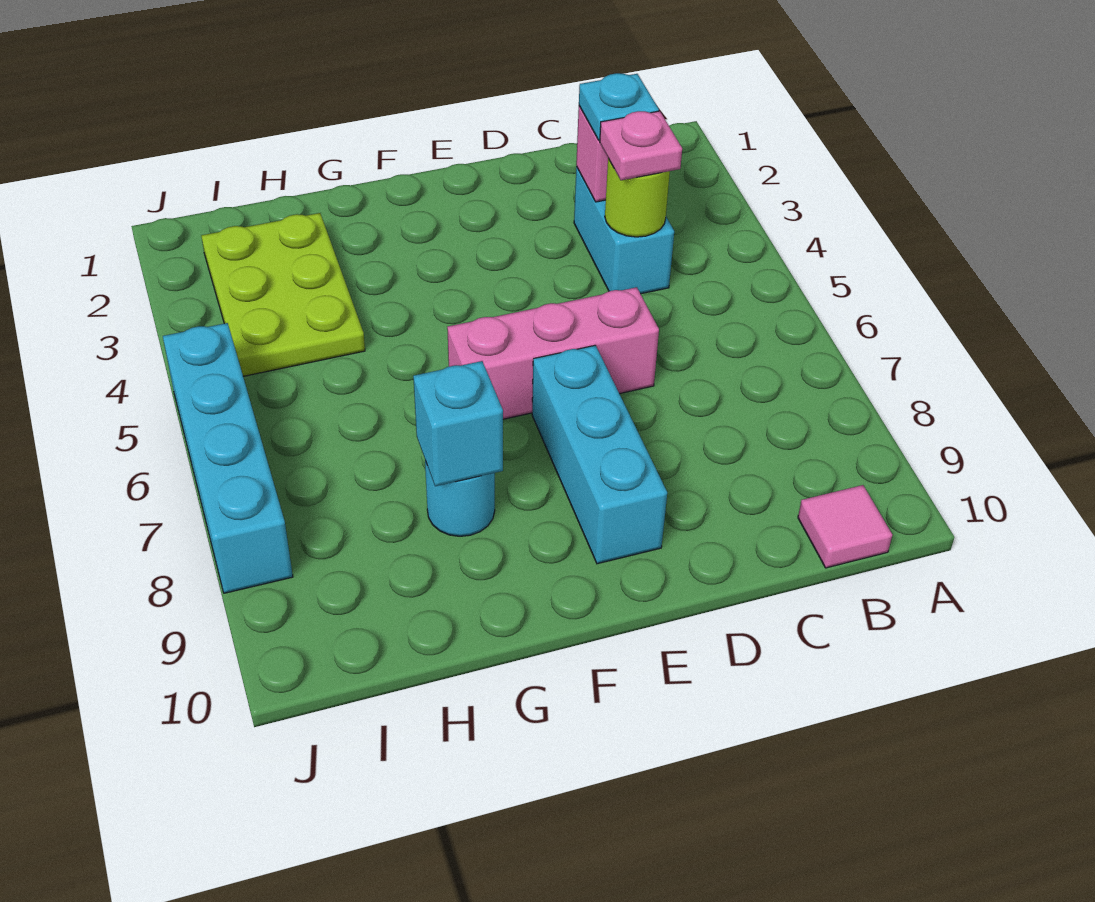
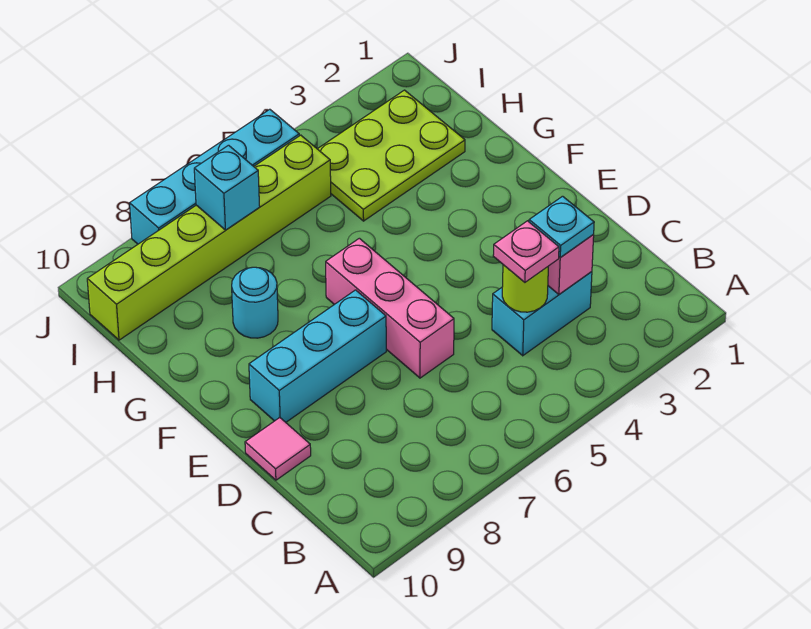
pink 1x1 tile [798,485,892,568] -> pink 1x1 tile moved to [245,418,311,480]
cyan 1x1 brick [413,361,503,486] -> cyan 1x1 brick moved to [194,145,260,230]
none -> lime 1x6 brick [87,135,331,340]

